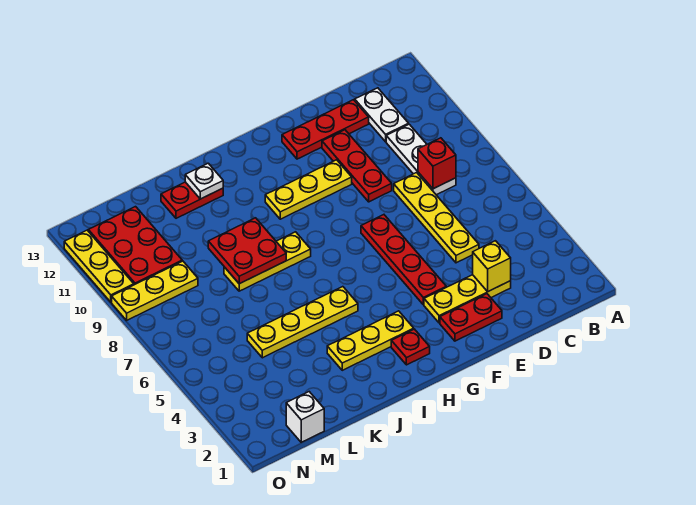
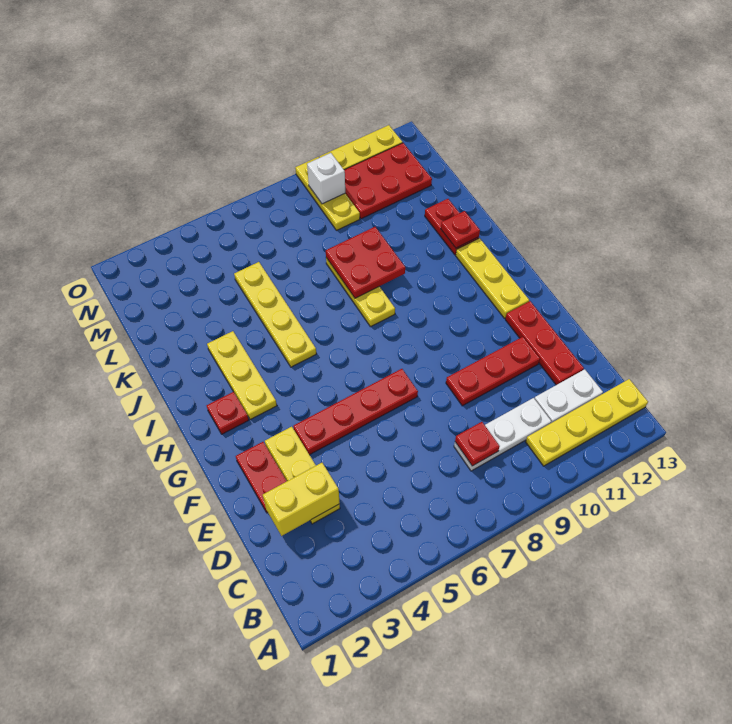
red 1x1 brick [418,138,456,189] -> red 1x1 plate [455,422,500,466]
yellow 1x1 brick [473,241,511,291] -> yellow 1x2 brick [263,463,340,536]
yellow 1x4 plate [394,173,479,263] -> yellow 1x4 plate moved to [526,379,648,466]
yellow 1x3 plate [265,160,352,219] -> yellow 1x3 plate moved to [456,238,529,318]
white 1x1 plate [185,163,223,199] -> red 1x1 plate [441,211,480,248]
white 1x1 brick [286,392,324,442] -> white 1x1 brick moved to [307,153,345,204]

